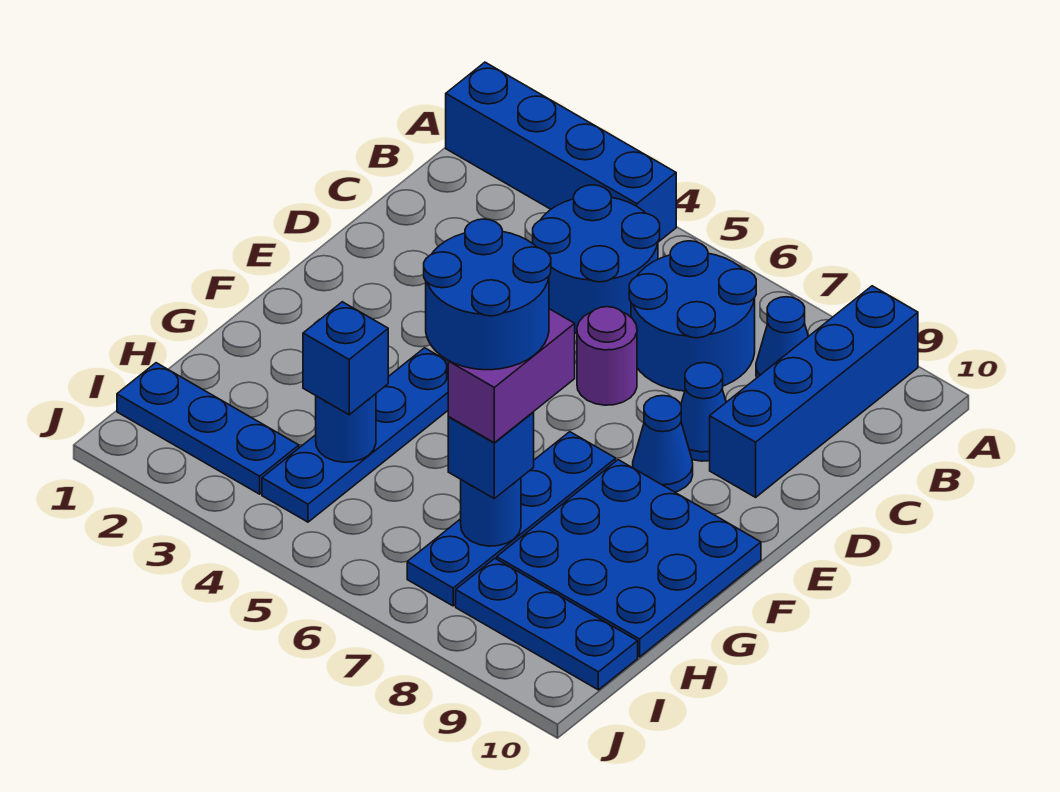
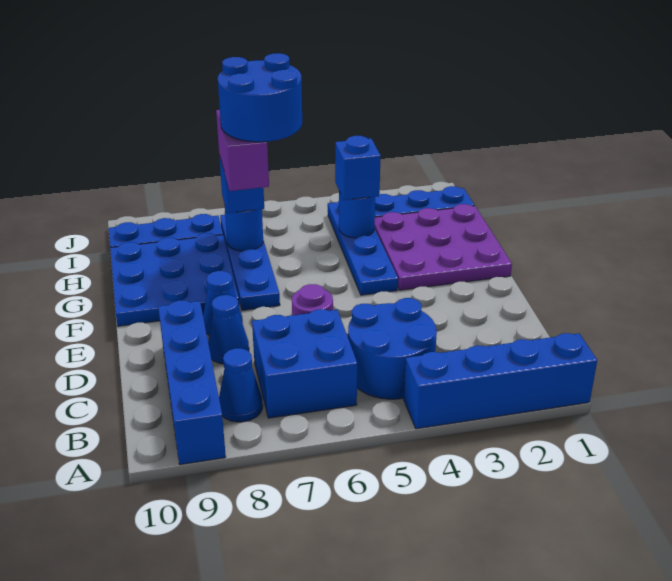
blue 2x2 round brick [629,241,756,391] -> blue 2x2 brick [252,309,357,418]
none -> purple 3x3 plate [375,204,512,290]

